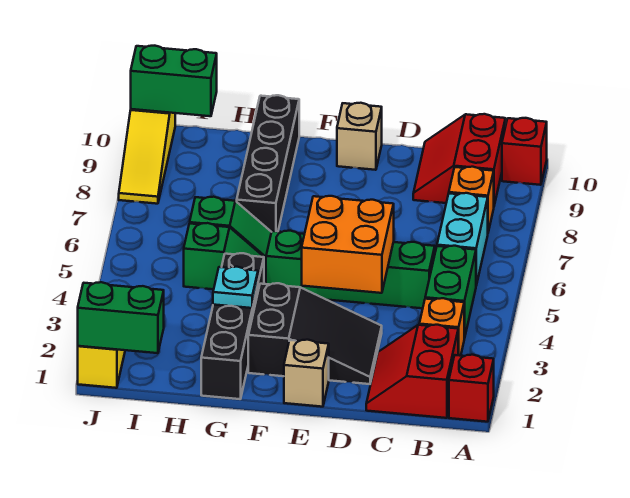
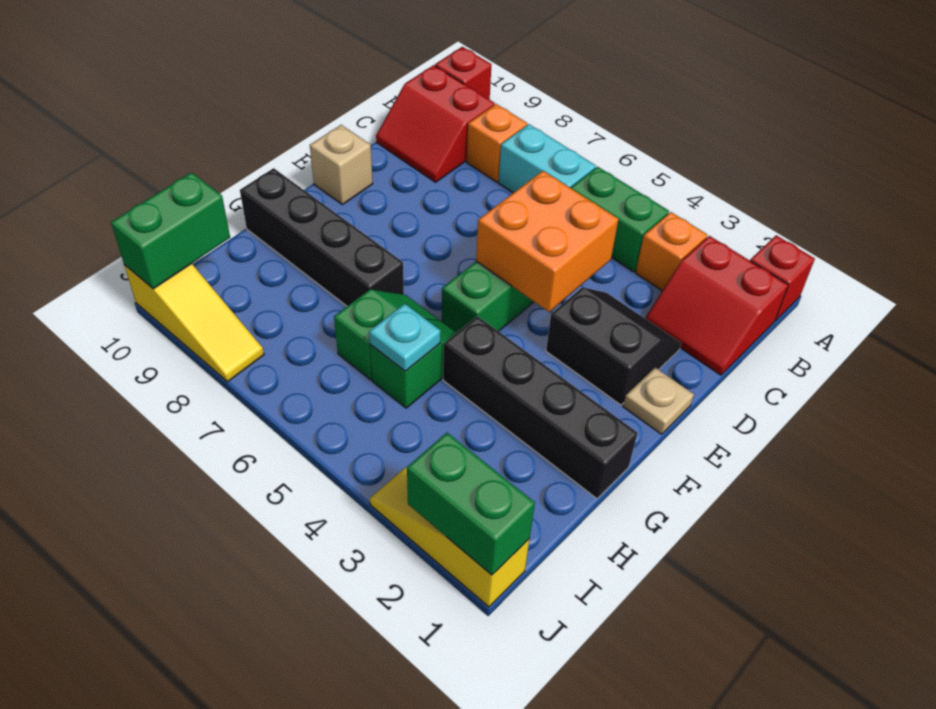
black 2x3 slope [248,283,382,384] -> black 2x2 slope [546,287,681,405]
tan 1x1 brick [284,340,329,407] -> tan 1x1 plate [623,368,694,434]
cyan 1x1 plate [213,267,258,308] -> cyan 1x1 plate moved to [369,304,441,371]
green 1x2 brick [78,282,164,353] -> green 1x2 brick turned to [407,433,535,575]

